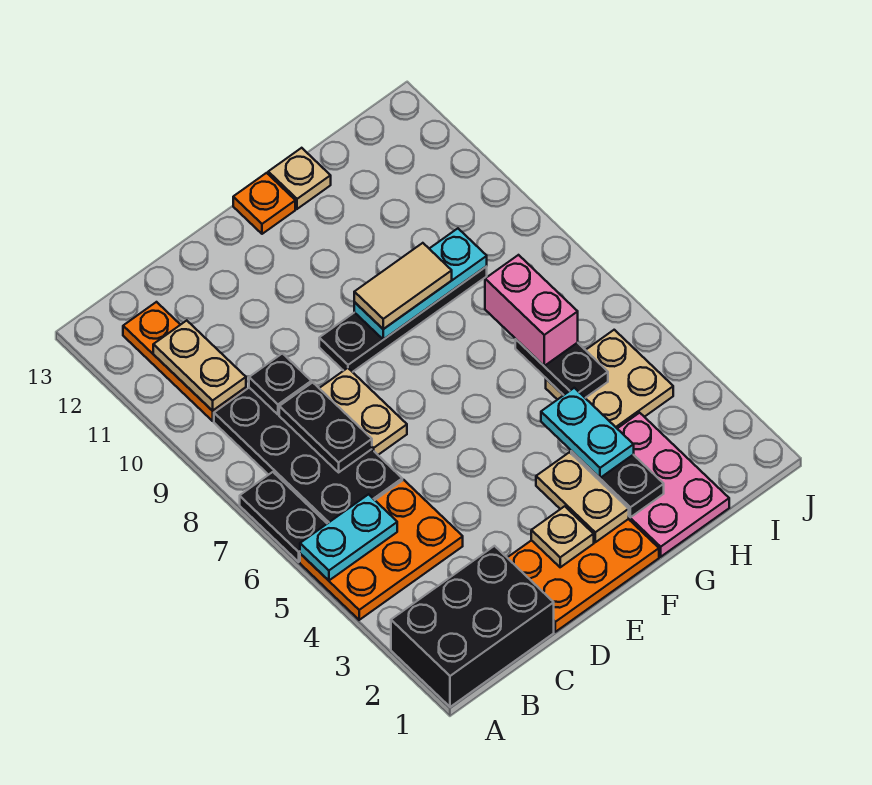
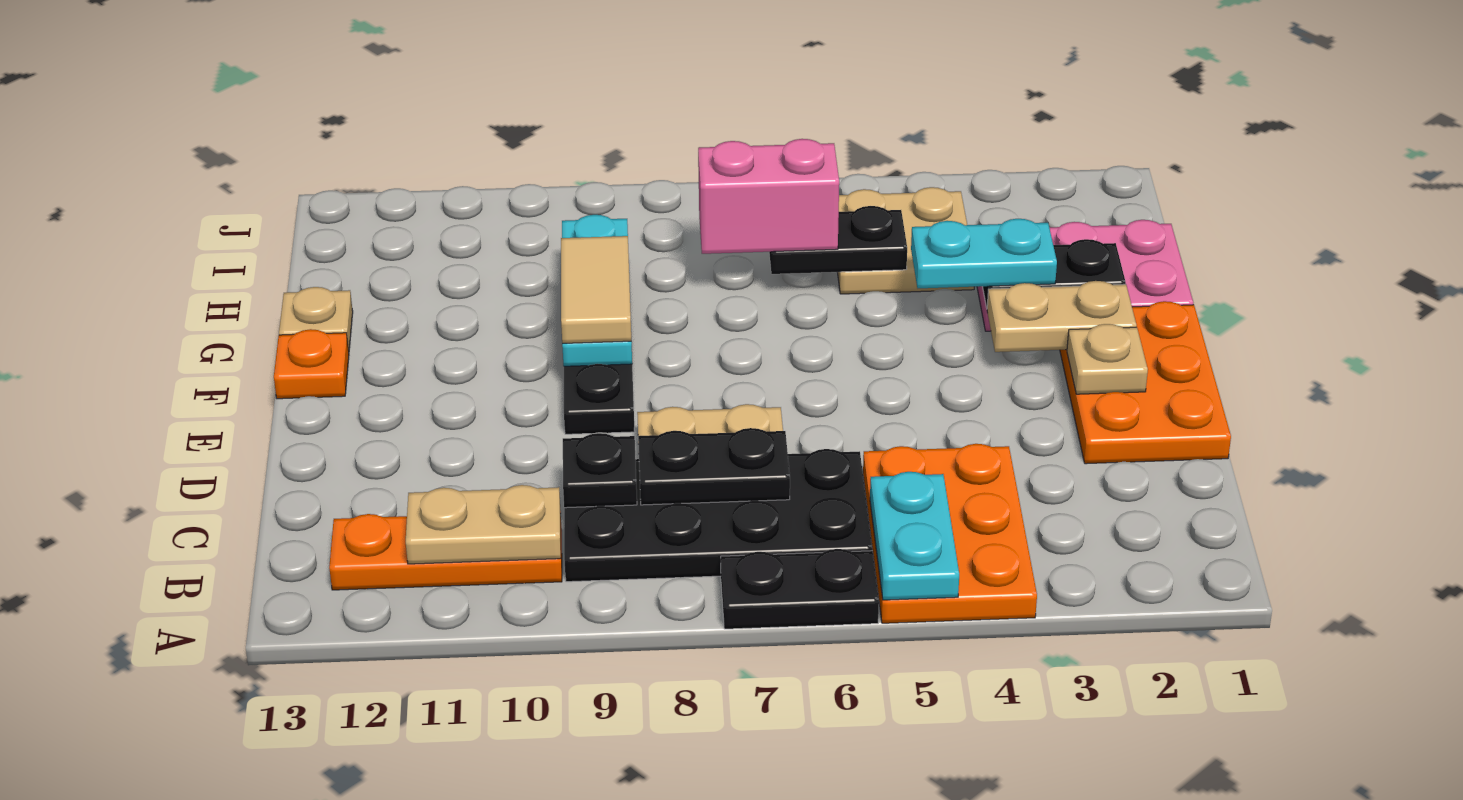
black 2x3 brick [391,546,554,707] -> none

